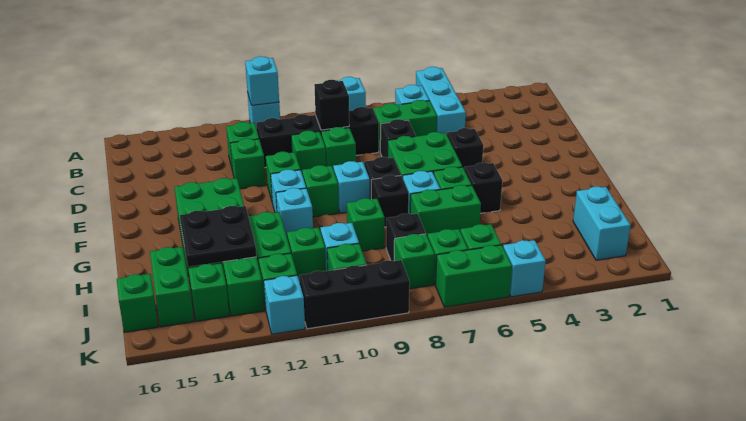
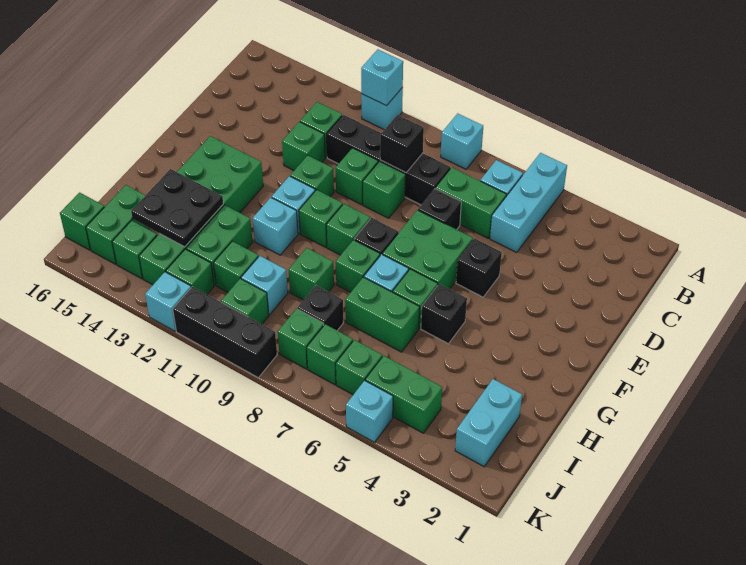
cyan 1x1 brick [333,161,370,213] -> green 1x1 brick [326,204,370,255]
black 1x1 brick [371,175,409,227] -> green 1x1 brick [336,240,380,292]
green 1x2 brick [436,245,512,307] -> green 1x2 brick moved to [365,356,442,433]

